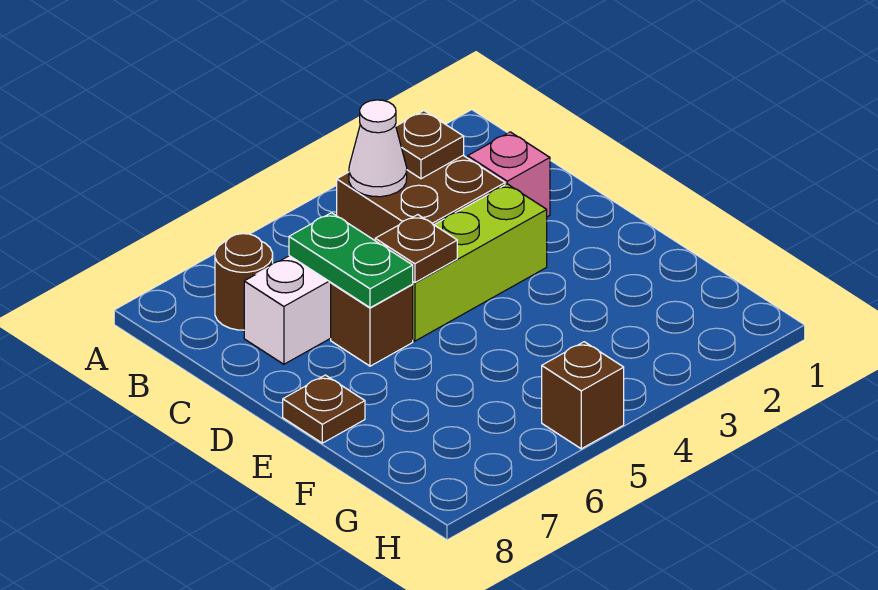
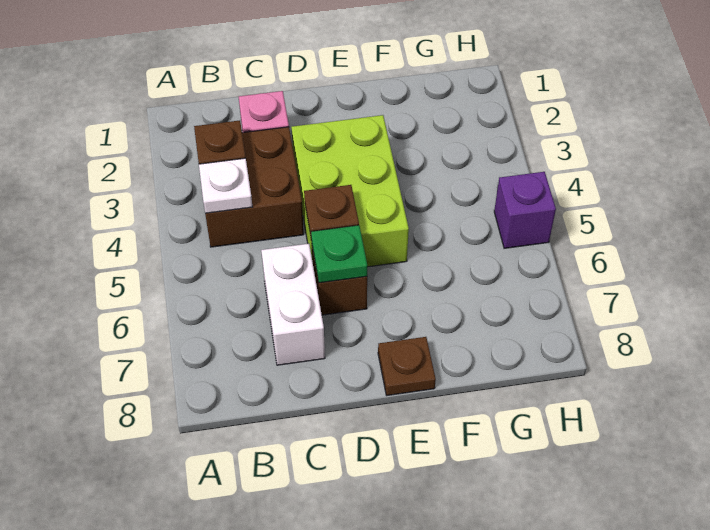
white 1x1 cone [349,100,407,197] -> white 1x1 plate [199,158,252,213]
brown 1x1 round brick [215,234,273,330] -> none
green 1x2 plate [289,213,413,308] -> green 1x1 plate [311,225,367,283]
lime 1x3 brick [412,184,547,341] -> lime 2x3 brick [291,115,409,267]
brown 1x1 brick [542,342,624,449] -> purple 1x1 brick [494,172,556,248]

